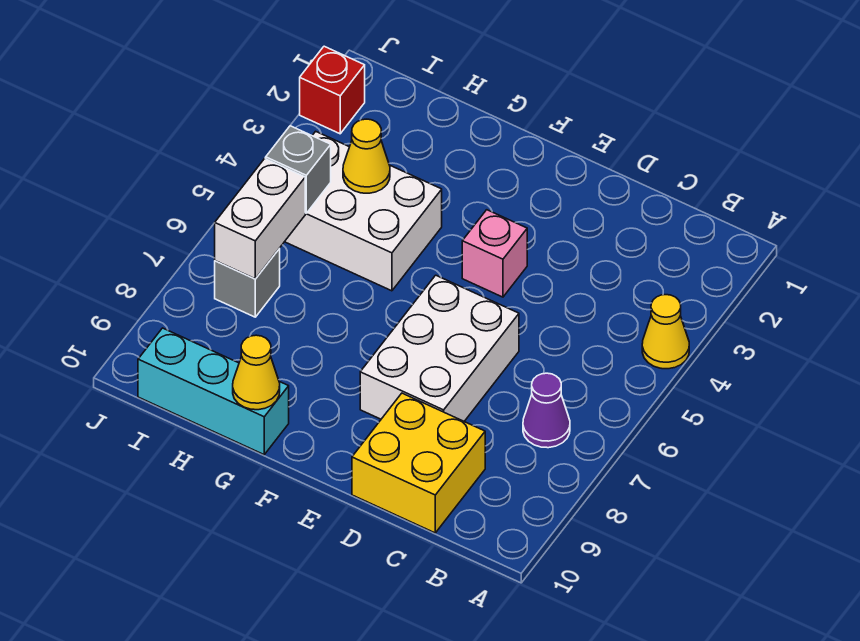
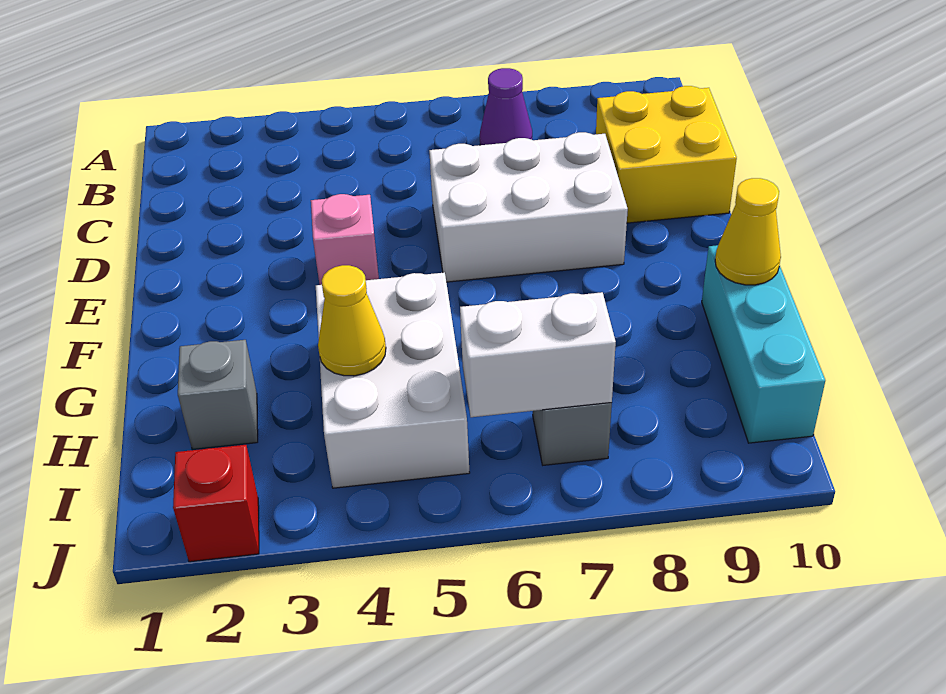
yellow 1x1 cone [642,295,689,369] -> none
grey 1x1 brick [266,126,331,213] -> grey 1x1 brick moved to [178,340,258,450]

